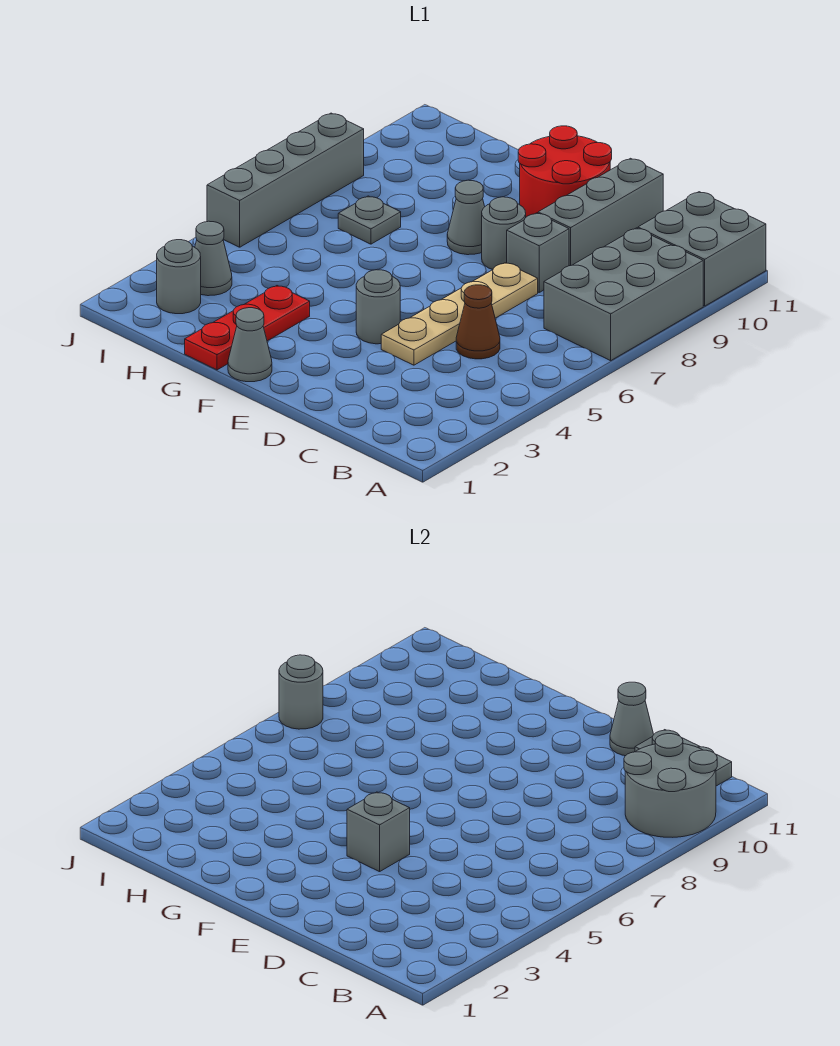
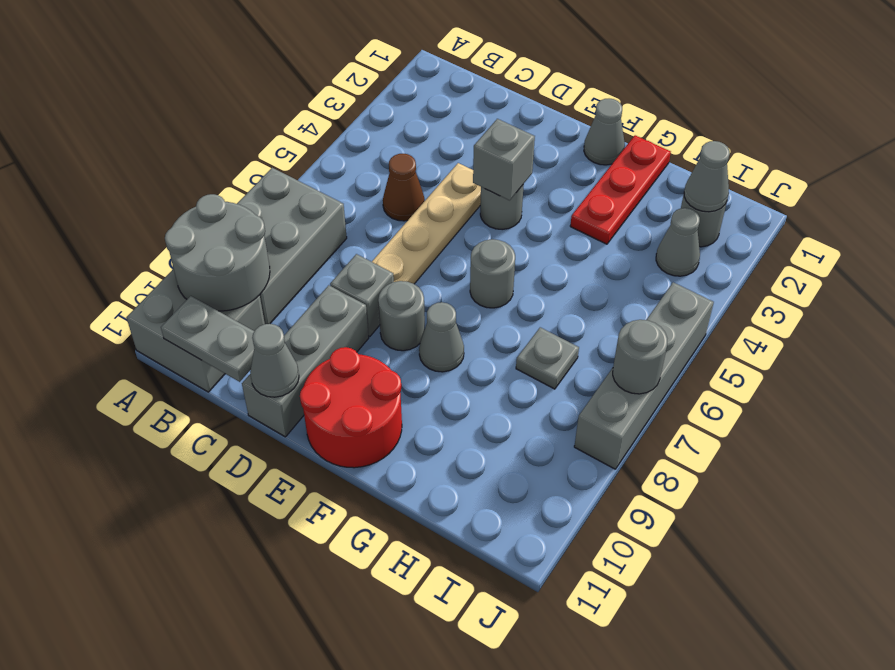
none -> grey 1x1 round brick [470,239,515,308]
none -> grey 1x1 cone [684,141,730,212]

